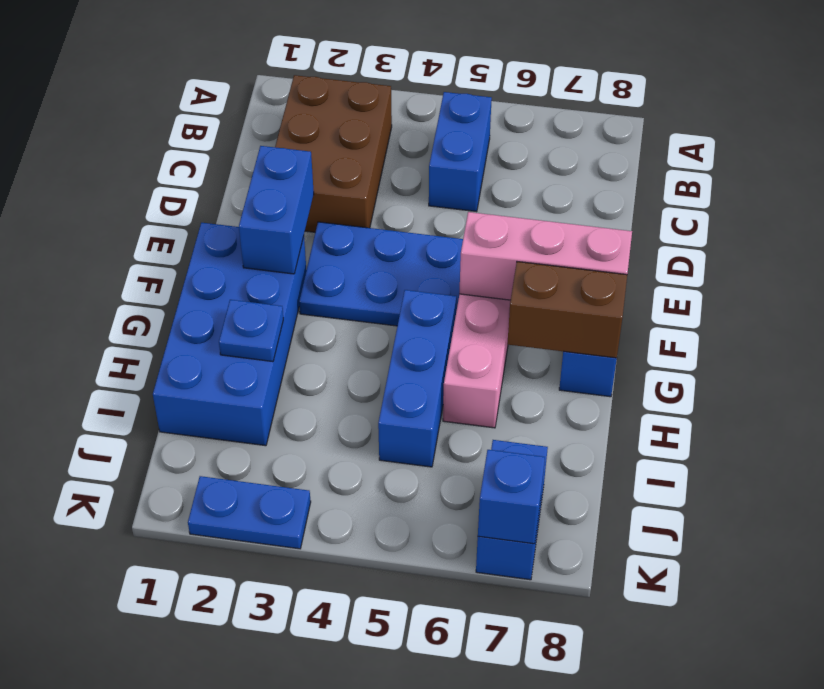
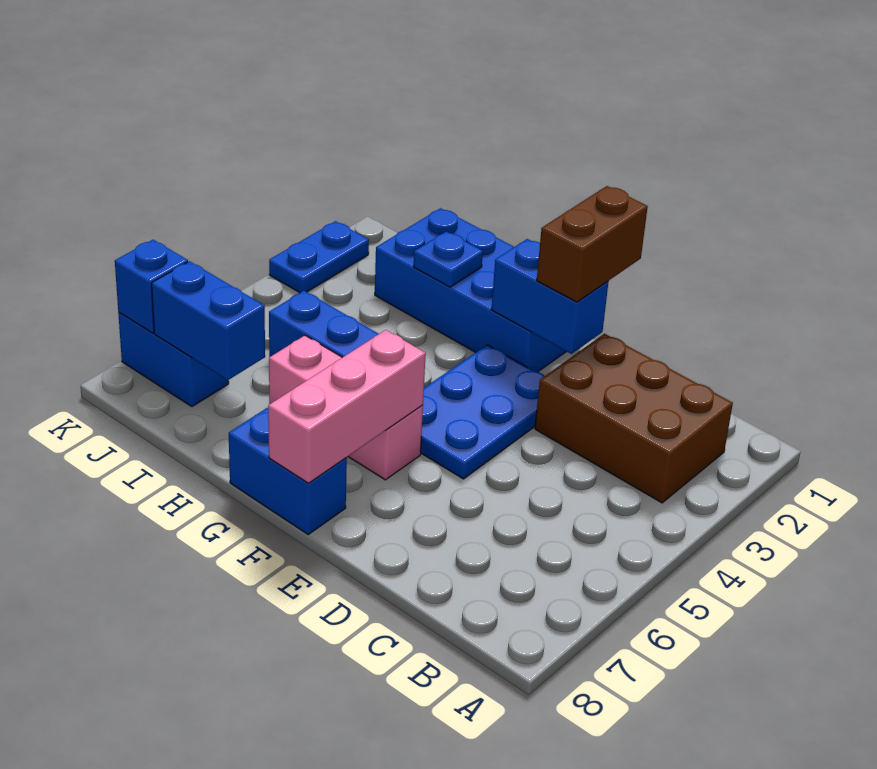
blue 1x2 brick [429,92,492,212] -> blue 1x2 brick moved to [152,261,265,380]
brown 1x2 brick [507,262,627,358] -> brown 1x2 brick moved to [537,186,648,302]

